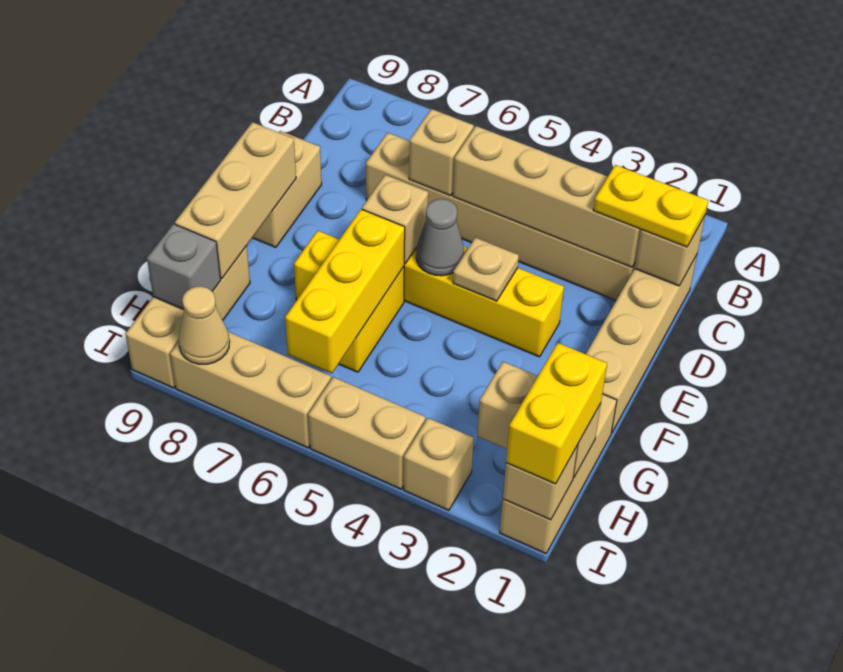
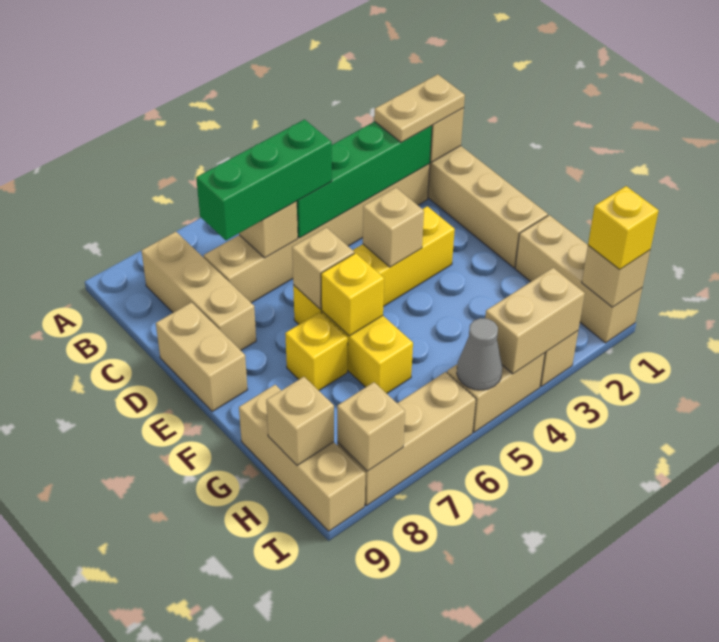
yellow 1x2 plate [594,165,708,247] -> tan 1x2 plate [374,74,465,142]
tan 1x4 brick [453,126,641,267] -> green 1x4 brick [297,122,432,238]
none -> green 1x3 brick [196,119,332,240]
tan 1x1 plate [453,238,519,301] -> tan 1x1 brick [363,188,424,267]
grey 1x1 cone [416,199,464,276] -> grey 1x1 cone moved to [457,318,502,390]
tan 1x3 brick [175,122,296,279] -> tan 1x3 brick moved to [141,232,256,350]
yellow 1x3 brick [285,209,405,373] -> yellow 1x1 brick [321,253,384,336]
tan 1x2 brick [477,362,601,478] -> tan 1x2 brick moved to [485,268,585,374]
yellow 1x2 brick [506,343,607,484] -> yellow 1x1 brick [588,186,659,270]
grey 1x1 brick [147,224,221,309] -> tan 1x1 brick [266,377,334,465]
tan 1x1 cone [179,287,230,364] -> tan 1x1 brick [337,382,405,471]

